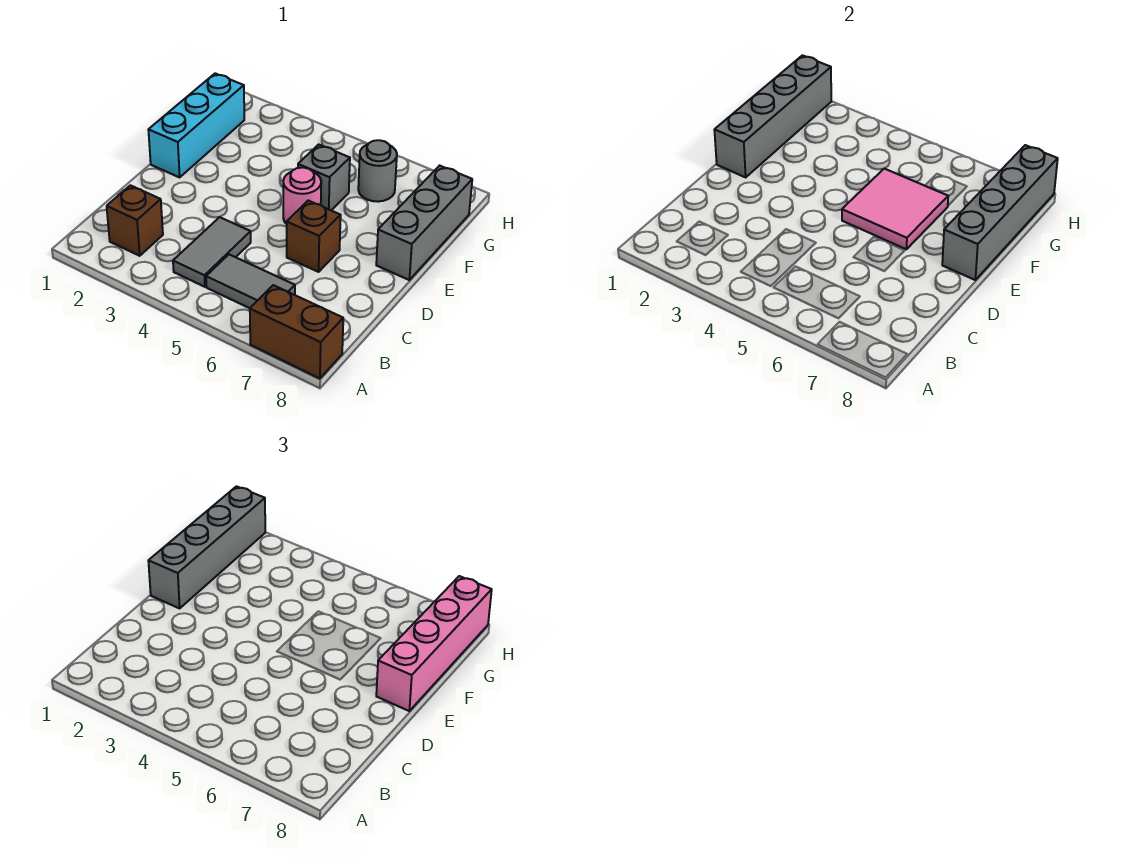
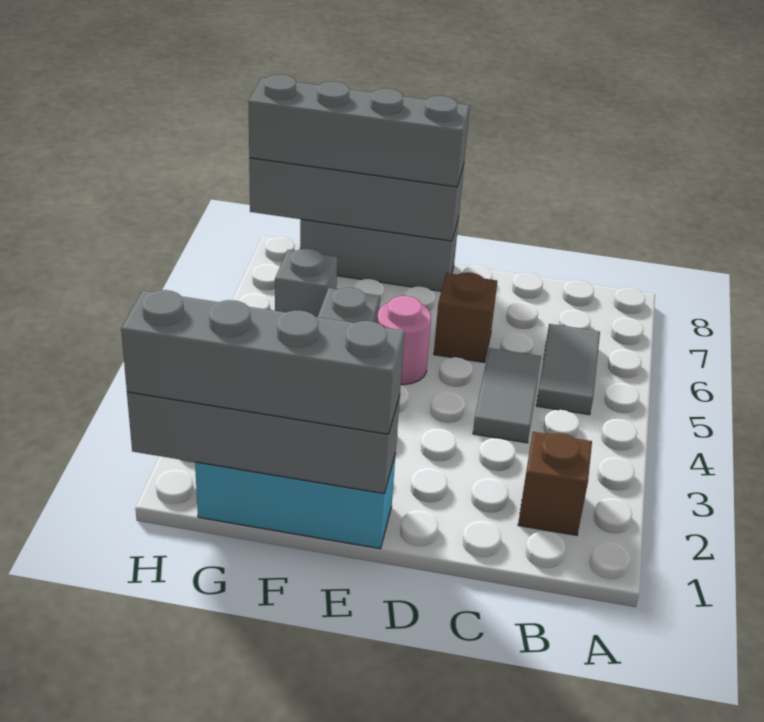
brown 1x2 brick [250,285,343,378] -> none
grey 1x2 tile [173,217,251,287] -> grey 1x2 tile turned to [473,348,541,443]
pink 2x2 tile [842,169,948,249] -> none
pink 1x4 brick [376,576,492,711] -> grey 1x4 brick [248,75,470,187]
grey 1x1 round brick [358,140,397,202] -> grey 1x1 brick [275,249,337,317]

